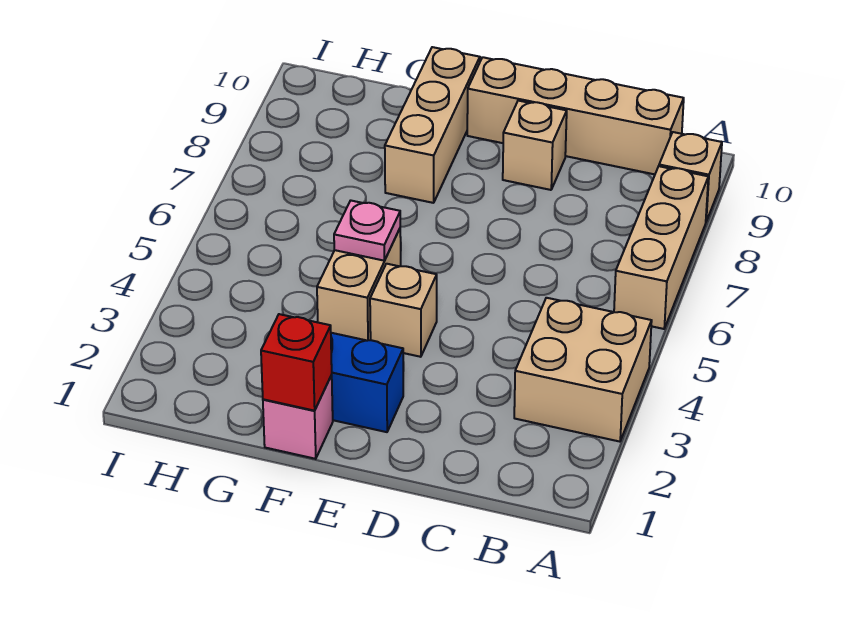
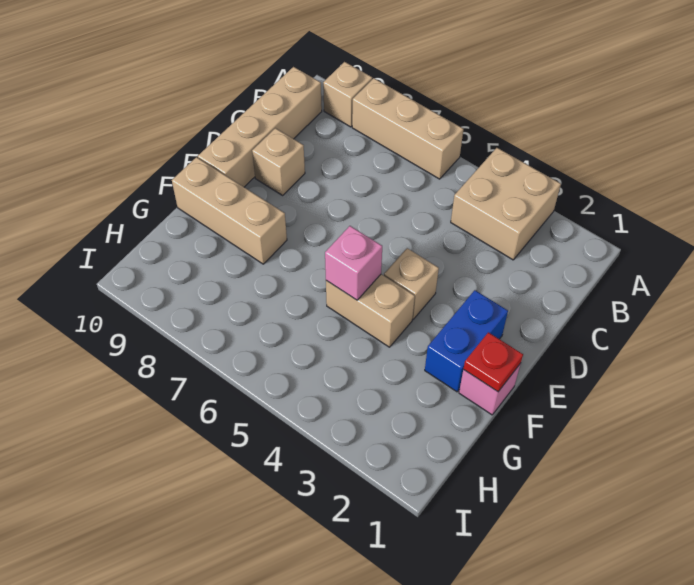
red 1x1 brick [261,314,332,411] -> red 1x1 plate [463,332,523,392]
pink 1x1 plate [334,200,400,261] -> pink 1x1 brick [325,226,382,300]

